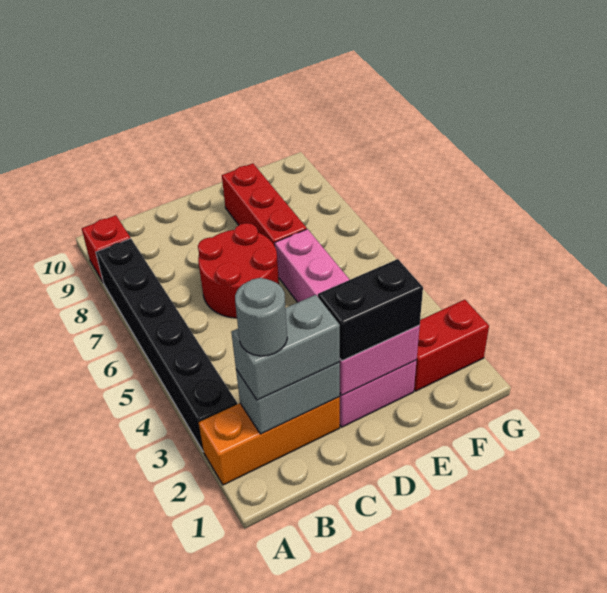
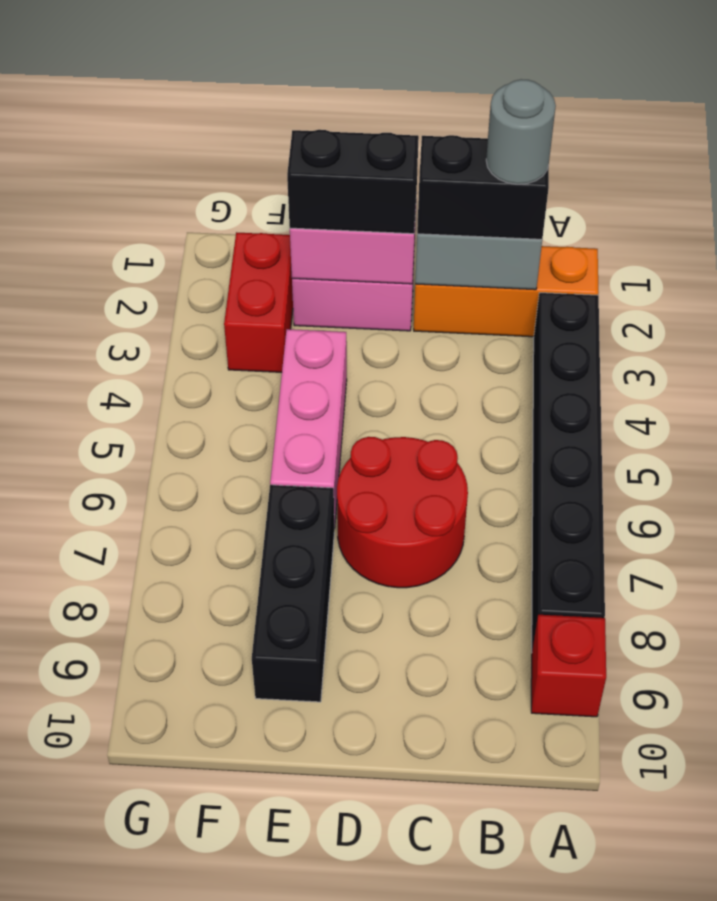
grey 1x2 brick [231,295,340,400] -> black 1x2 brick [417,135,549,239]
red 1x3 brick [222,163,307,246] -> black 1x3 brick [252,485,334,702]
red 1x2 brick [414,300,489,391] -> red 1x2 brick turned to [224,232,293,372]

